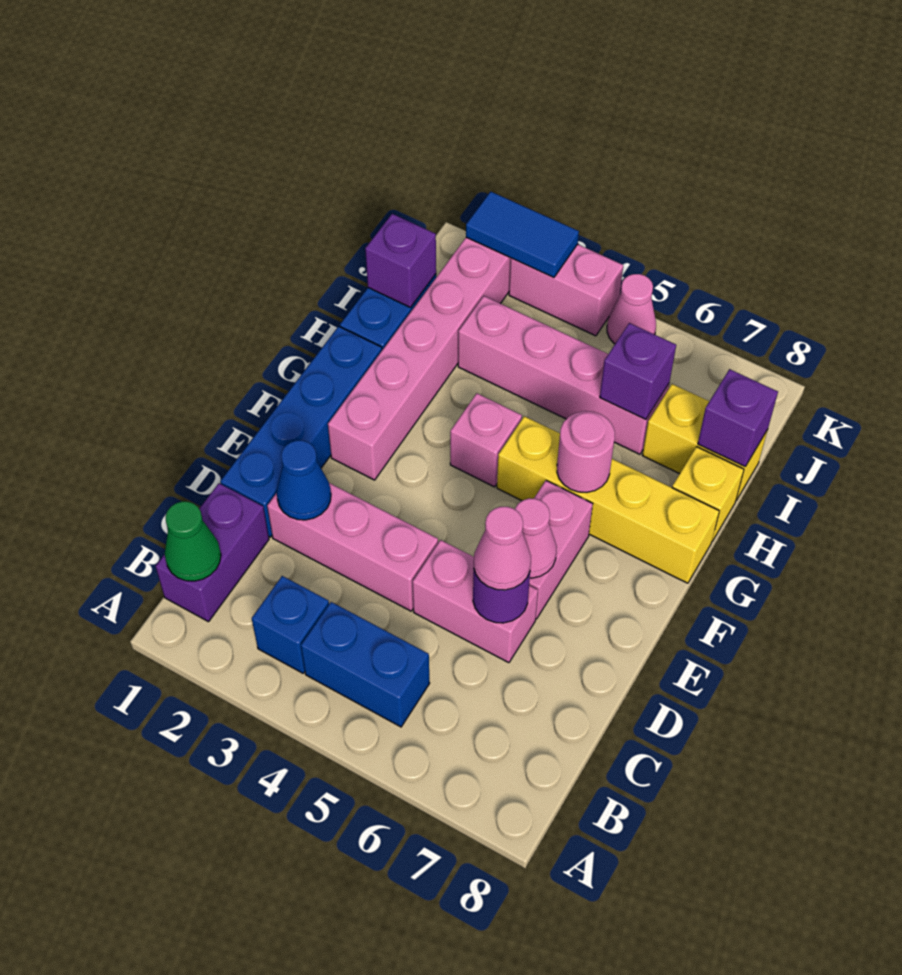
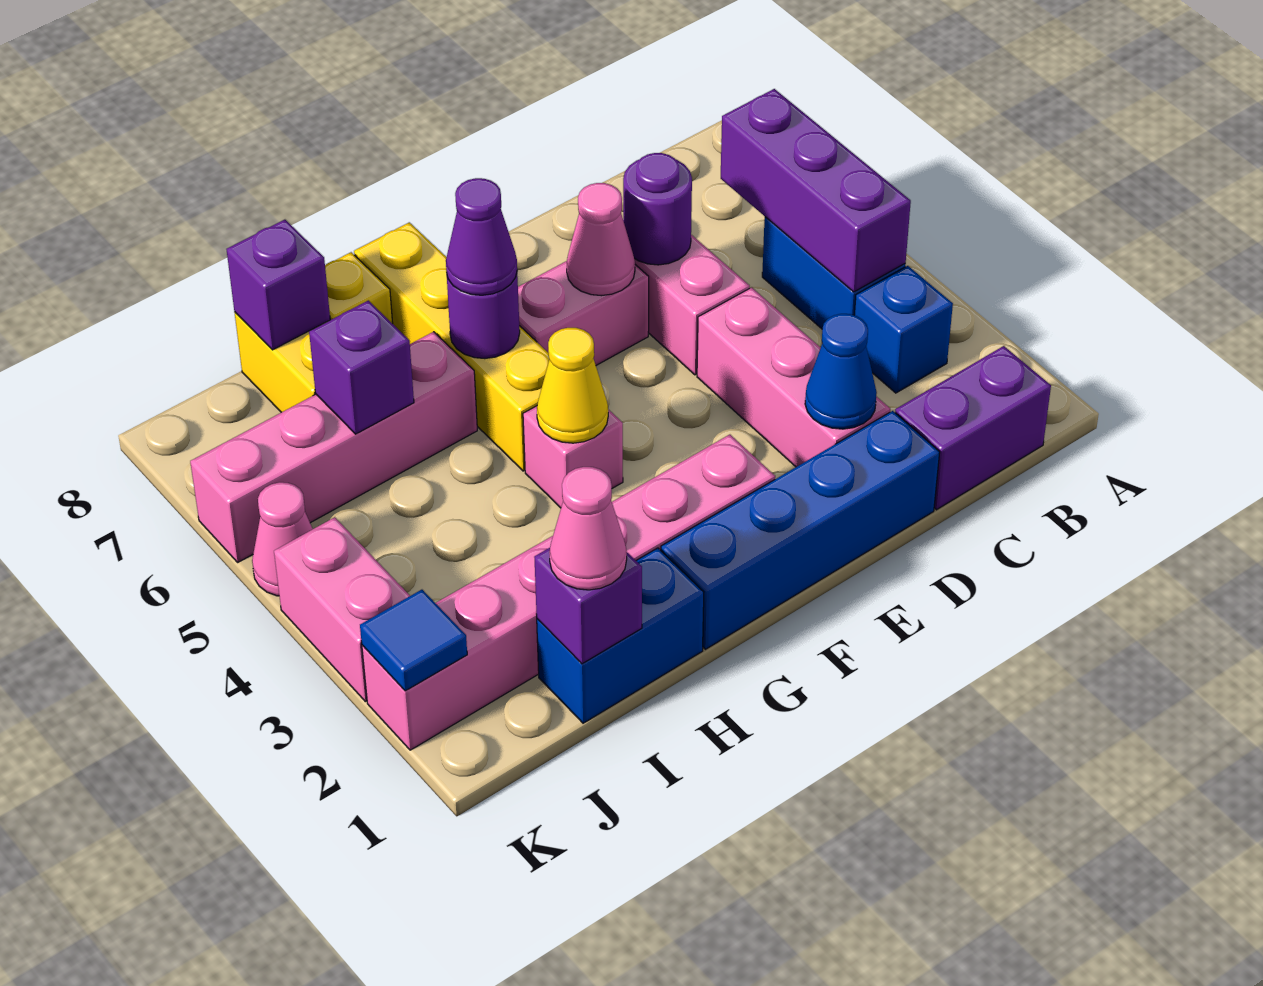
green 1x1 cone [165,501,221,581] -> none
none -> purple 1x3 brick [721,89,911,292]
pink 1x1 cone [474,507,531,590] -> pink 1x1 cone moved to [549,467,627,590]
none -> yellow 1x1 cone [537,328,608,443]
pink 1x1 round brick [557,411,615,492] -> purple 1x1 round brick [447,274,520,359]
none -> purple 1x1 cone [446,178,517,295]
pink 1x4 brick [458,296,669,454] -> pink 1x4 brick turned to [190,332,477,562]
blue 1x2 tile [466,192,579,278] -> blue 1x1 tile [360,590,467,691]

